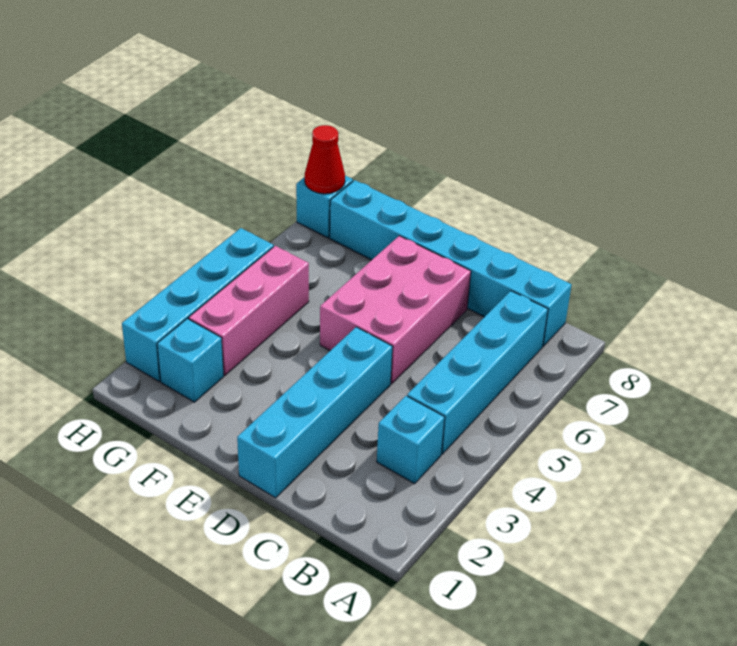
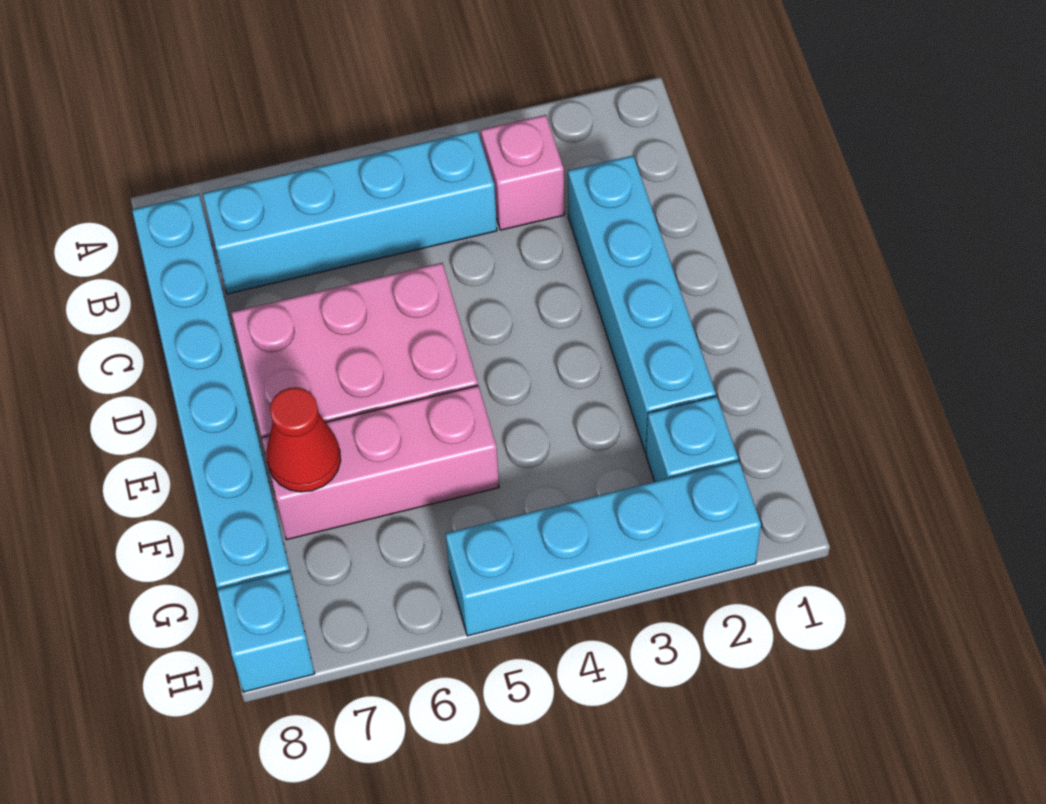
cyan 1x1 brick [377,396,445,484] -> pink 1x1 brick [481,115,564,230]
cyan 1x4 brick [237,327,393,498] -> cyan 1x4 brick turned to [568,156,716,452]
pink 1x3 brick [189,246,309,375] -> pink 1x3 brick moved to [262,386,499,540]
red 1x1 cone [305,125,345,194] -> red 1x1 cone moved to [267,387,341,492]

